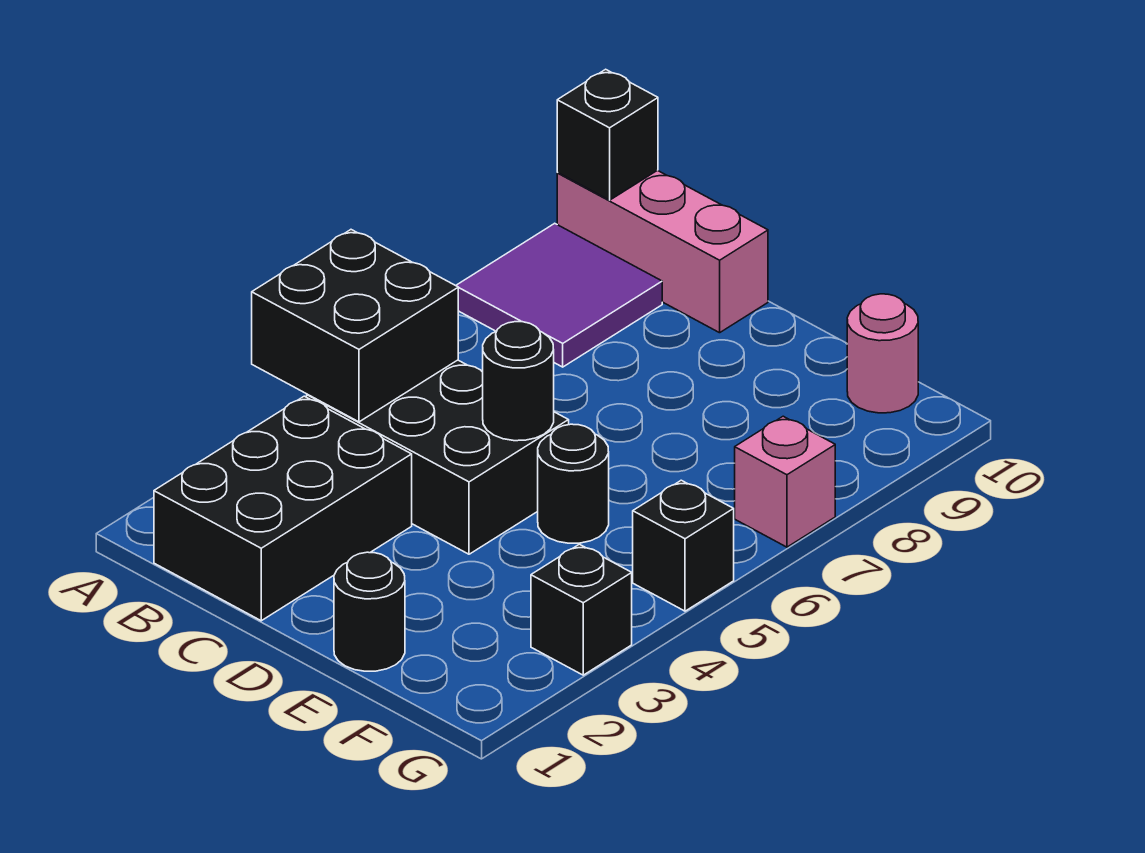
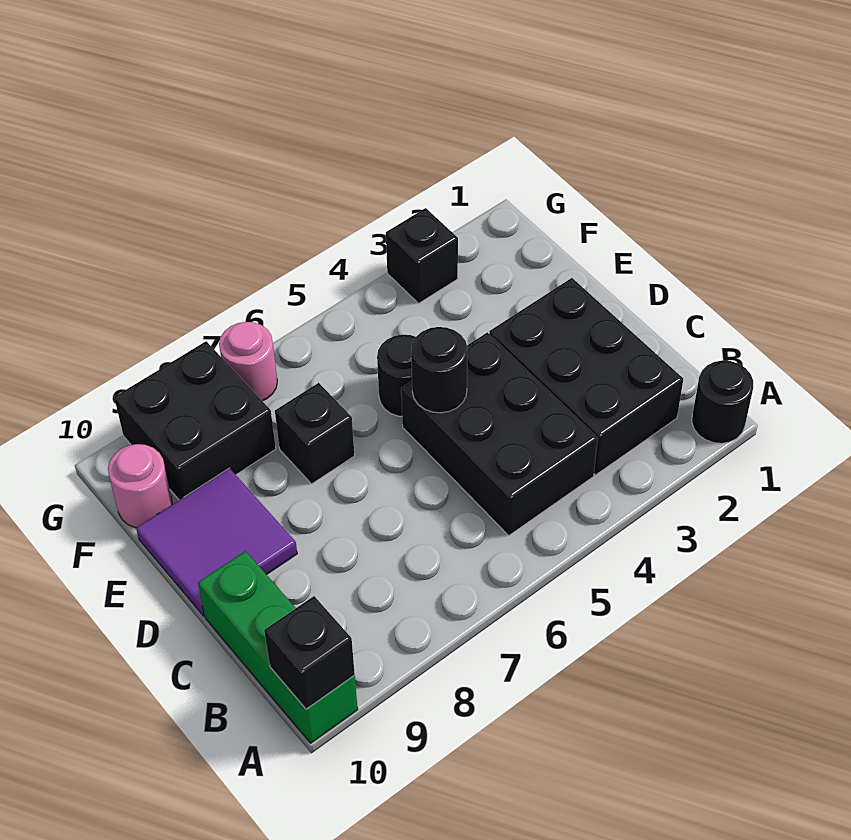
black 2x2 brick [252,230,458,422] -> black 2x2 brick moved to [114,341,276,500]
purple 2x2 tile [456,223,662,367] -> purple 2x2 tile moved to [136,468,297,616]
pink 1x3 brick [557,170,768,333] -> green 1x3 brick [198,551,358,743]
black 2x3 brick [154,396,412,621] -> black 2x3 brick turned to [489,278,683,475]
black 1x1 round brick [334,552,405,671] -> black 1x1 round brick moved to [692,360,753,443]
black 1x1 brick [633,480,734,611] -> black 1x1 brick moved to [275,383,355,484]
pink 1x1 brick [735,416,835,547] -> pink 1x1 round brick [219,322,277,401]

